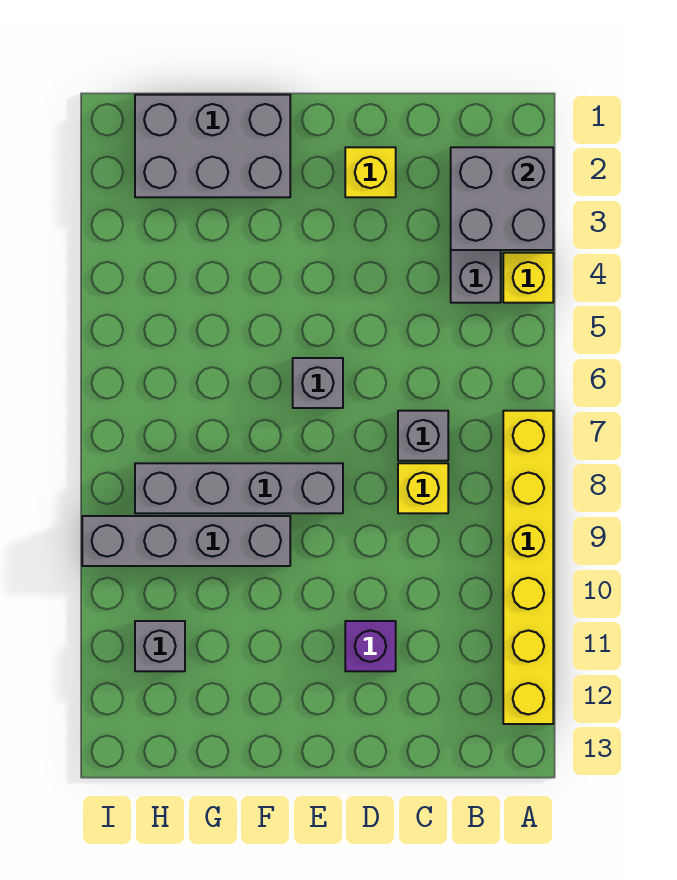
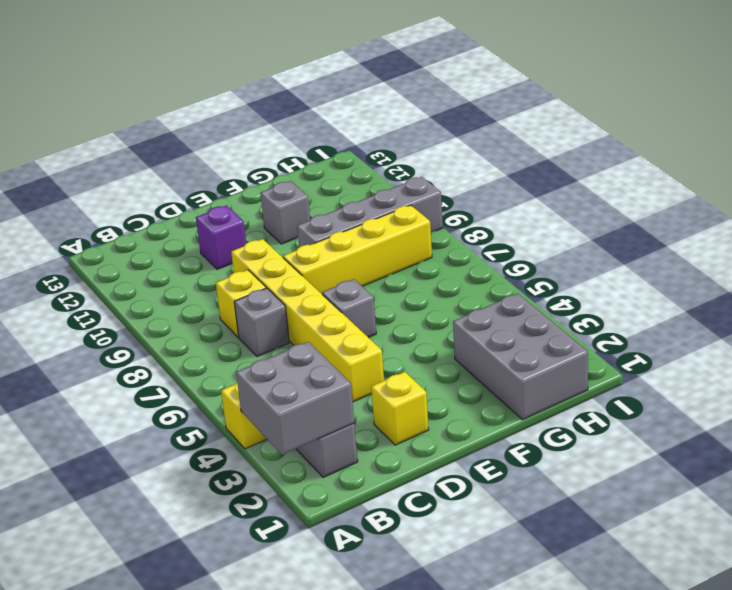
yellow 1x6 brick [503,411,553,724] -> yellow 1x6 brick moved to [231,239,384,402]
grey 1x4 brick [135,463,343,513] -> yellow 1x4 brick [283,205,432,294]
grey 2x3 brick [135,95,290,197] -> grey 2x3 brick turned to [453,294,588,420]
grey 1x1 brick [135,621,185,671] -> grey 1x1 brick moved to [261,181,310,244]

